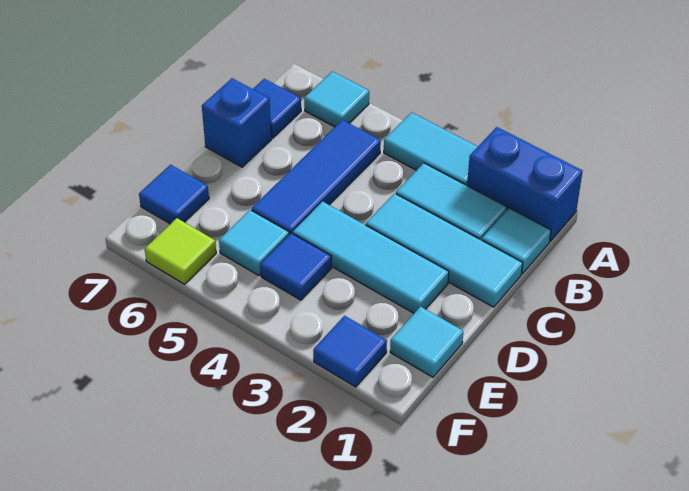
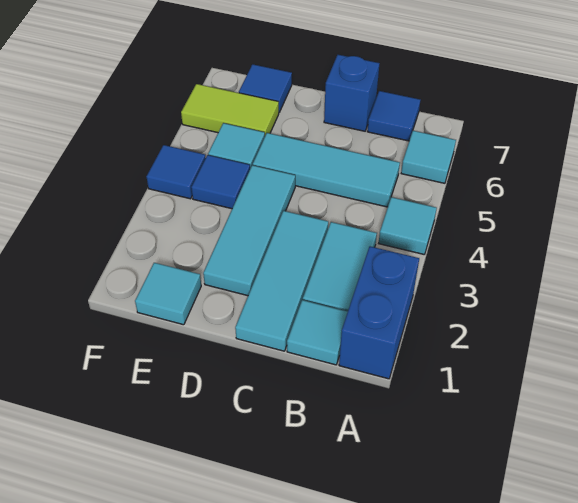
cyan 1x2 tile [384,112,478,185] -> cyan 1x1 tile [379,197,437,254]
blue 1x3 tile [252,120,381,235] -> cyan 1x3 tile [253,133,400,207]
blue 1x1 tile [313,316,387,387] -> blue 1x1 tile moved to [146,145,206,199]
lime 1x1 tile [145,218,216,284] -> lime 1x2 tile [181,84,279,135]

